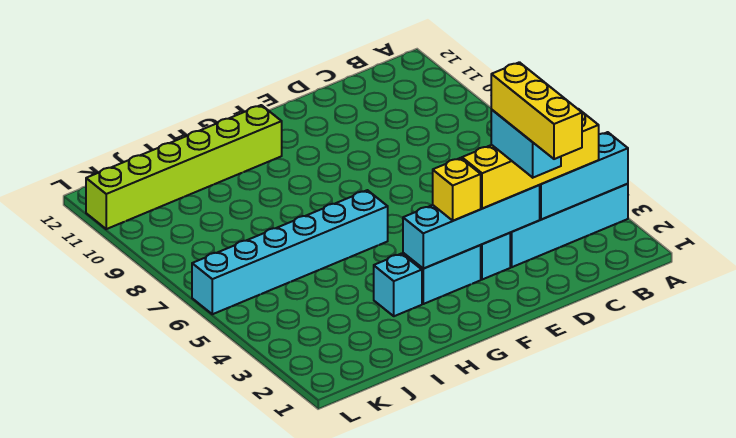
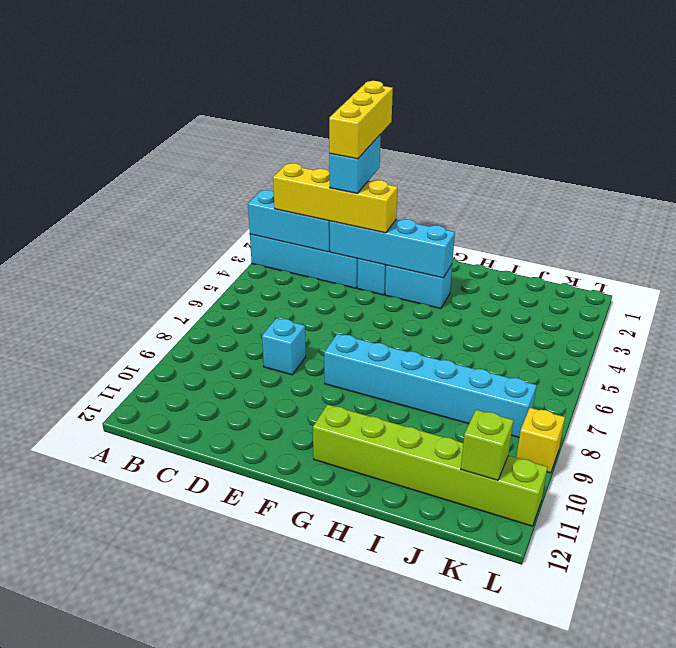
yellow 1x1 brick [433,158,481,221] -> yellow 1x1 brick moved to [516,408,565,473]
cyan 1x6 brick [192,190,388,314] -> cyan 1x6 brick moved to [324,334,537,437]
cyan 1x1 brick [374,254,422,316] -> cyan 1x1 brick moved to [262,318,306,375]
none -> lime 1x1 brick [461,410,513,480]

